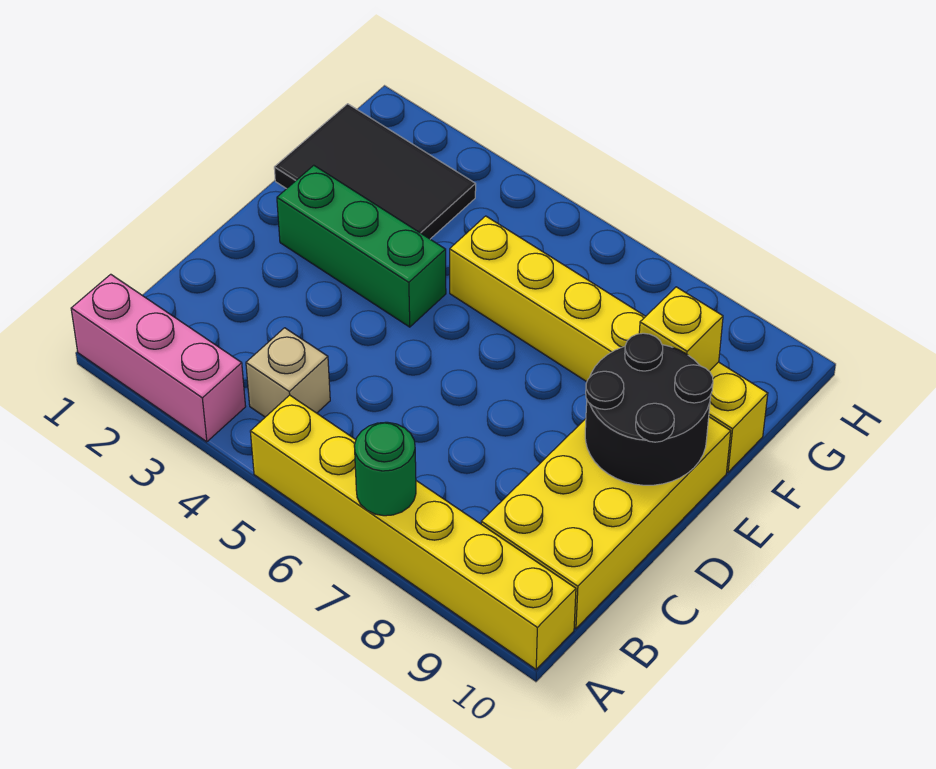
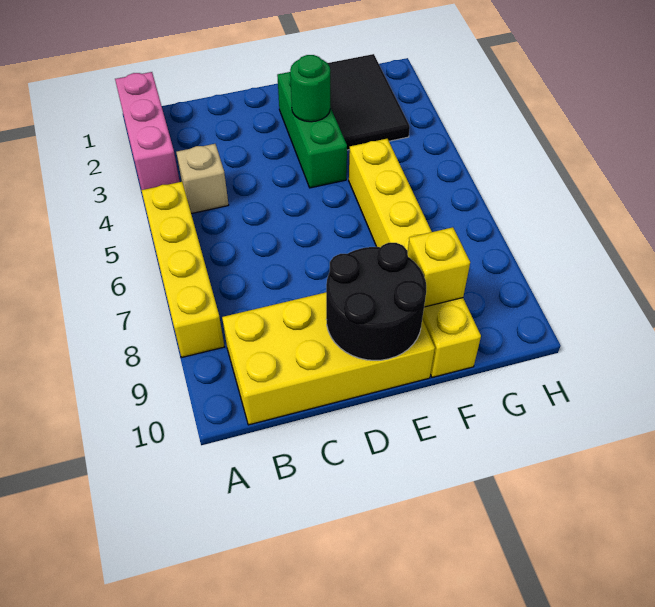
yellow 1x6 brick [250,395,576,669] -> yellow 1x4 brick [142,182,224,357]
green 1x1 round brick [354,422,416,516] -> green 1x1 round brick moved to [290,55,330,122]

